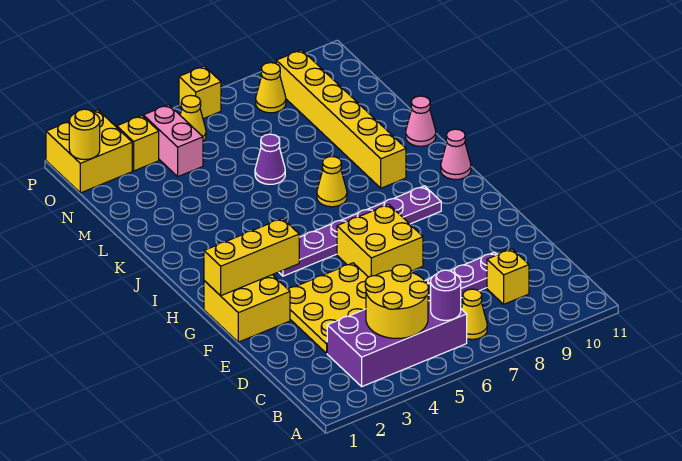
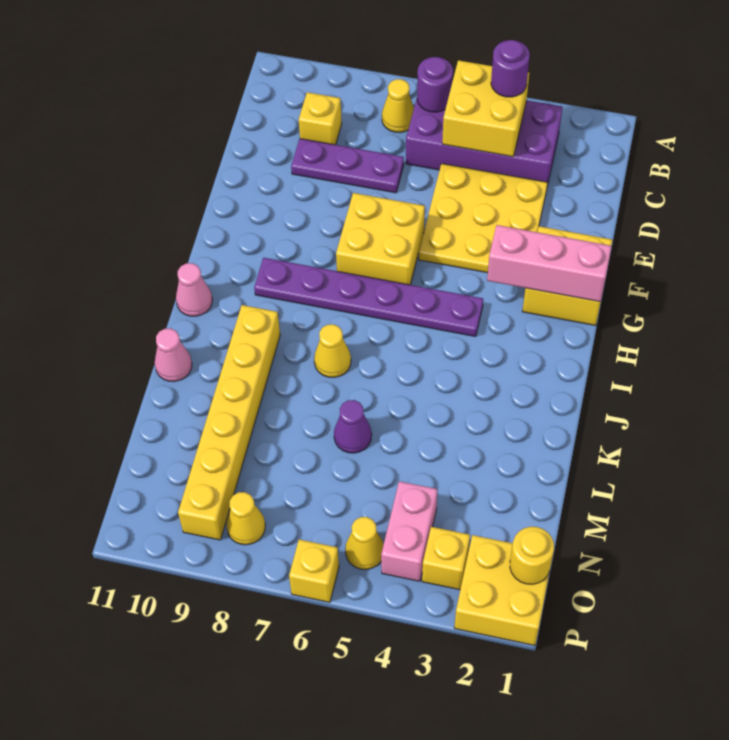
yellow 2x2 round brick [365,265,429,338] -> yellow 2x2 brick [442,60,529,157]
none -> purple 1x1 round brick [491,40,530,97]
yellow 1x3 brick [204,218,299,296] -> pink 1x3 brick [487,225,612,302]

